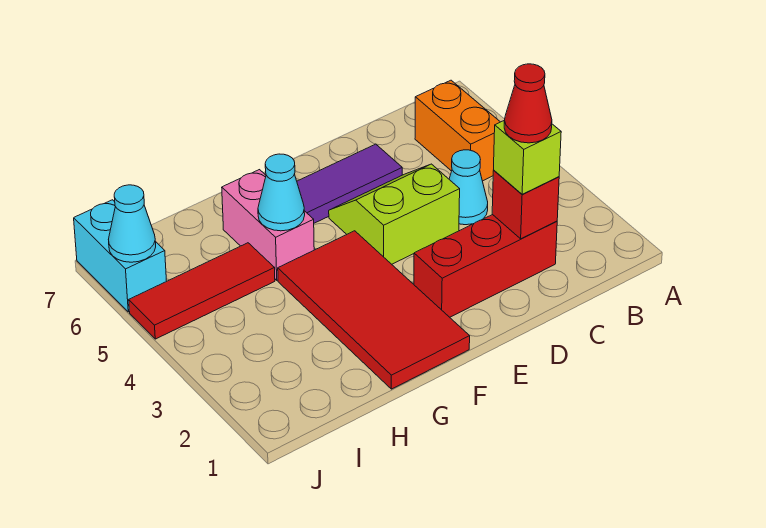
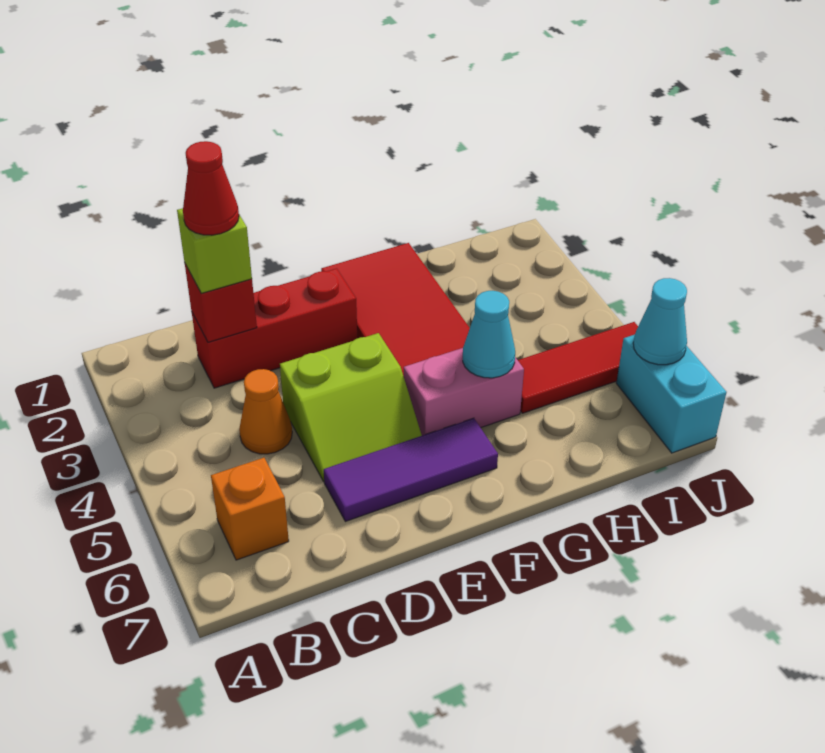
orange 1x2 brick [415,80,500,181] -> orange 1x1 brick [211,458,289,560]
cyan 1x1 cone [449,150,488,225] -> orange 1x1 cone [239,369,292,454]
pink 1x2 brick [222,170,314,280] -> pink 1x2 brick turned to [404,348,524,436]

